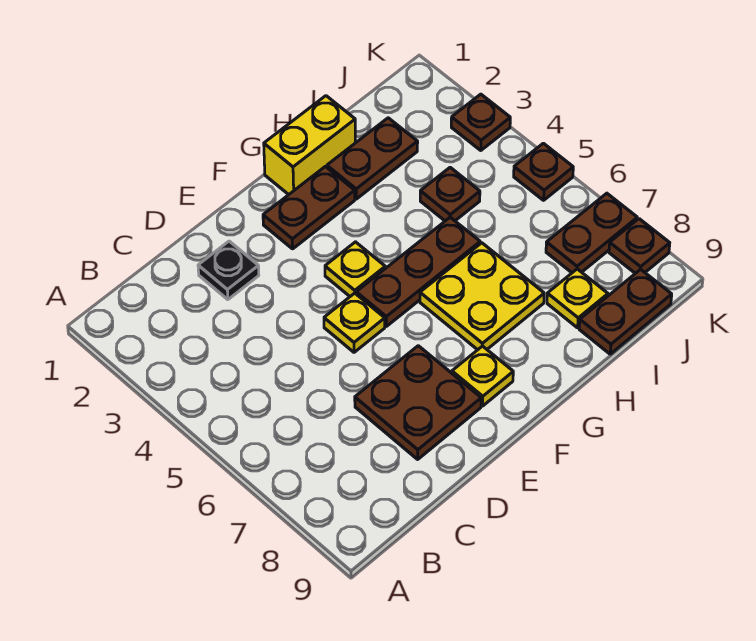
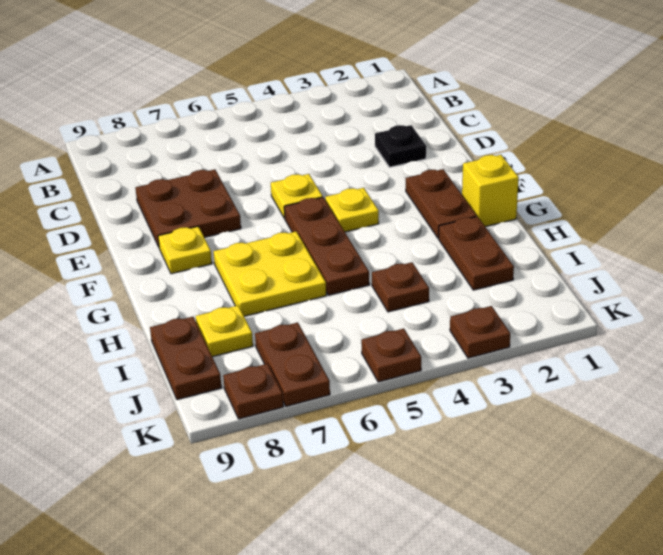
yellow 1x2 brick [264,96,355,195] -> yellow 1x1 brick [462,155,519,227]

